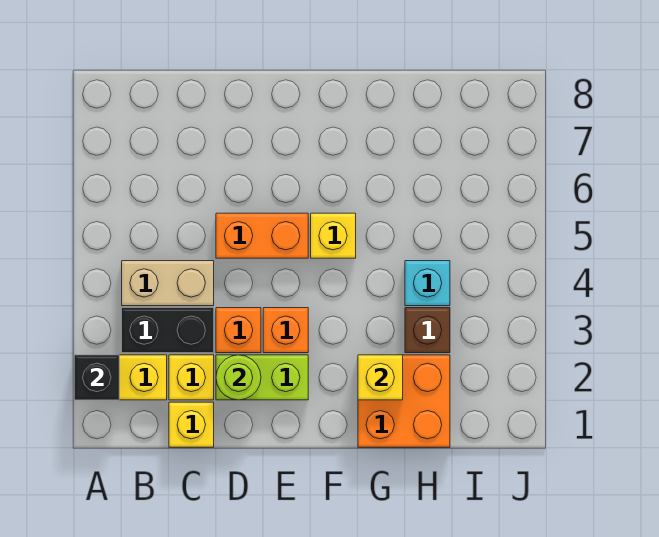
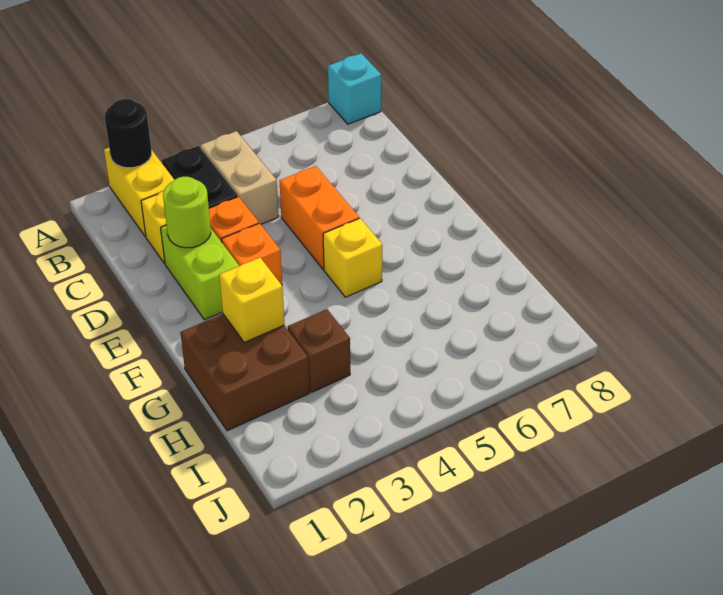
black 1x1 brick [74,355,119,400] -> black 1x1 round brick [105,99,152,168]
yellow 1x1 brick [169,402,214,447] -> none
orange 2x2 brick [358,355,450,447] -> brown 2x2 brick [180,314,309,431]
cyan 1x1 brick [405,261,450,306] -> cyan 1x1 brick moved to [328,53,381,124]

